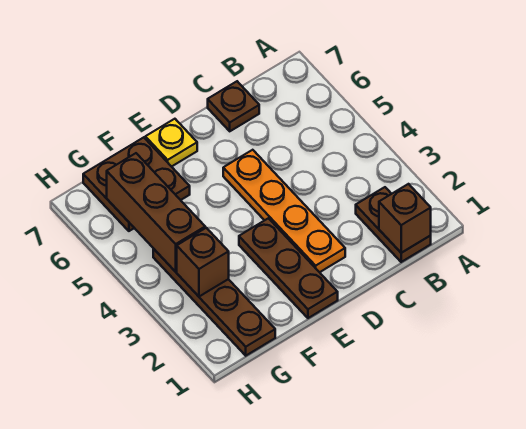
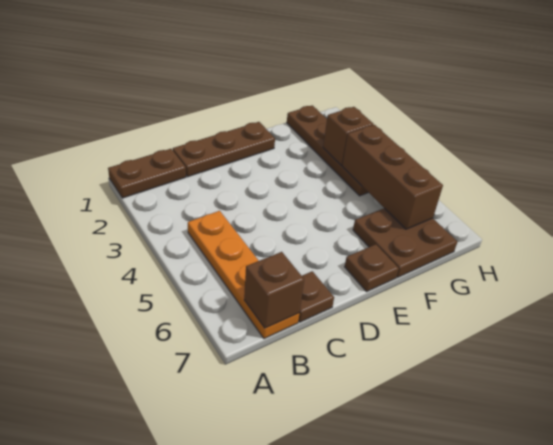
brown 1x2 plate [356,187,431,262] -> brown 1x2 plate turned to [108,149,186,198]
brown 1x1 brick [379,184,431,253] -> brown 1x1 brick moved to [244,252,304,328]
orange 1x4 plate [223,150,345,272] -> orange 1x4 plate moved to [188,211,299,339]
brown 1x3 plate [239,218,338,318] -> brown 1x3 plate turned to [173,122,275,177]
yellow 1x1 plate [145,119,197,167] -> brown 1x1 plate [345,244,399,291]

